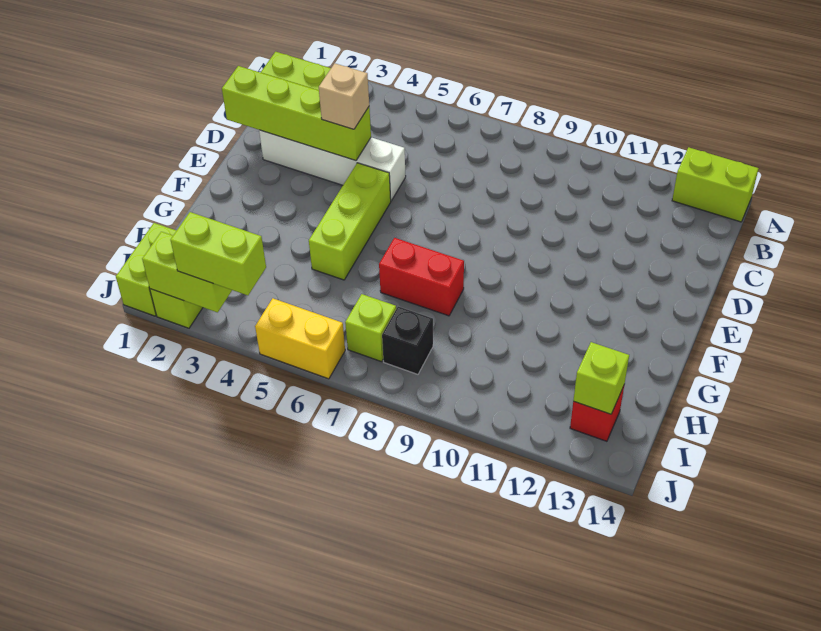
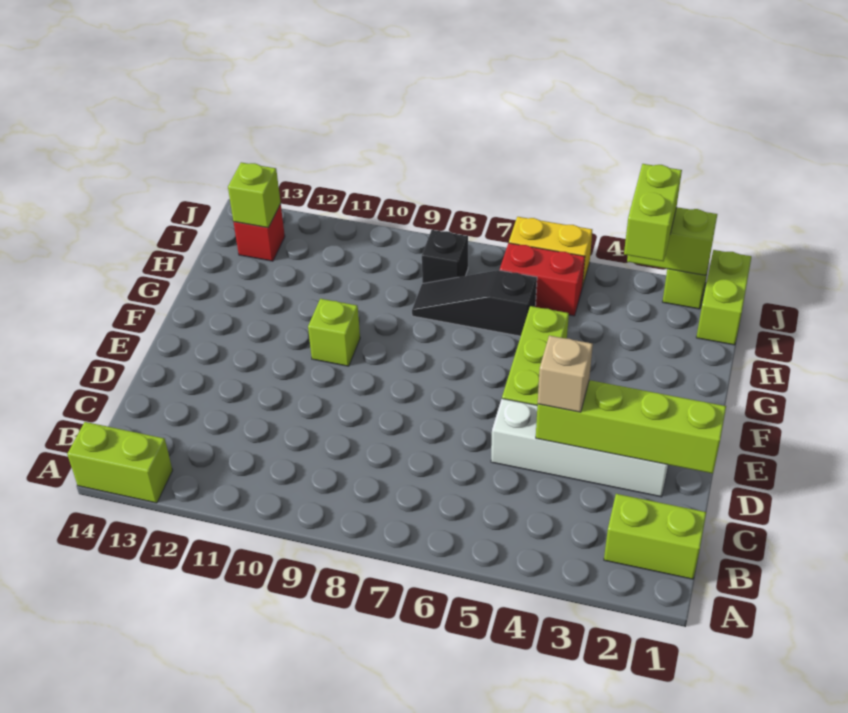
red 1x2 brick [379,238,464,316] -> red 1x2 brick moved to [500,243,585,316]
none -> black 1x3 slope [412,270,537,336]
lime 1x1 brick [345,294,396,362] -> lime 1x1 brick moved to [308,299,360,366]
lime 1x2 brick [171,212,266,295] -> lime 1x2 brick turned to [624,164,682,261]

